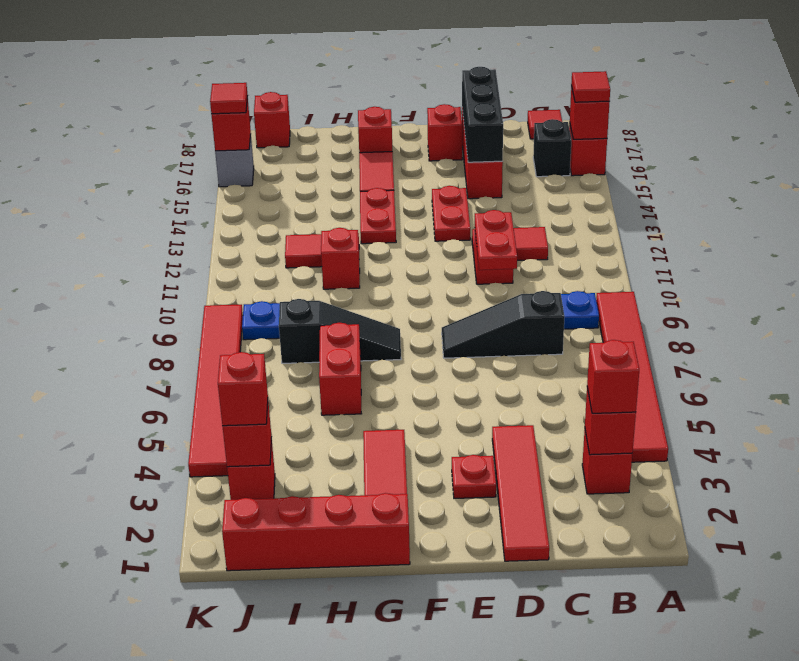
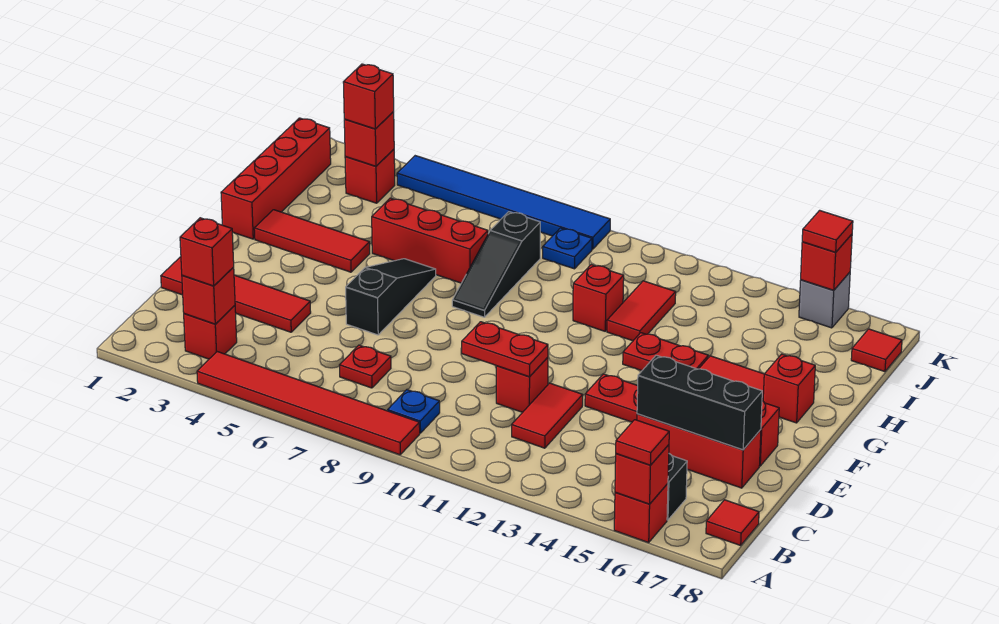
black 1x3 slope [442,291,565,358] -> black 1x3 slope moved to [346,259,436,335]
red 1x1 plate [452,455,496,498] -> red 1x1 plate moved to [340,345,391,388]
red 1x2 brick [319,323,361,415] -> red 1x3 brick [372,198,488,283]
red 1x1 brick [254,92,290,148] -> red 1x1 tile [851,329,902,372]
red 1x6 tile [188,305,243,477] -> blue 1x6 tile [397,156,610,249]

